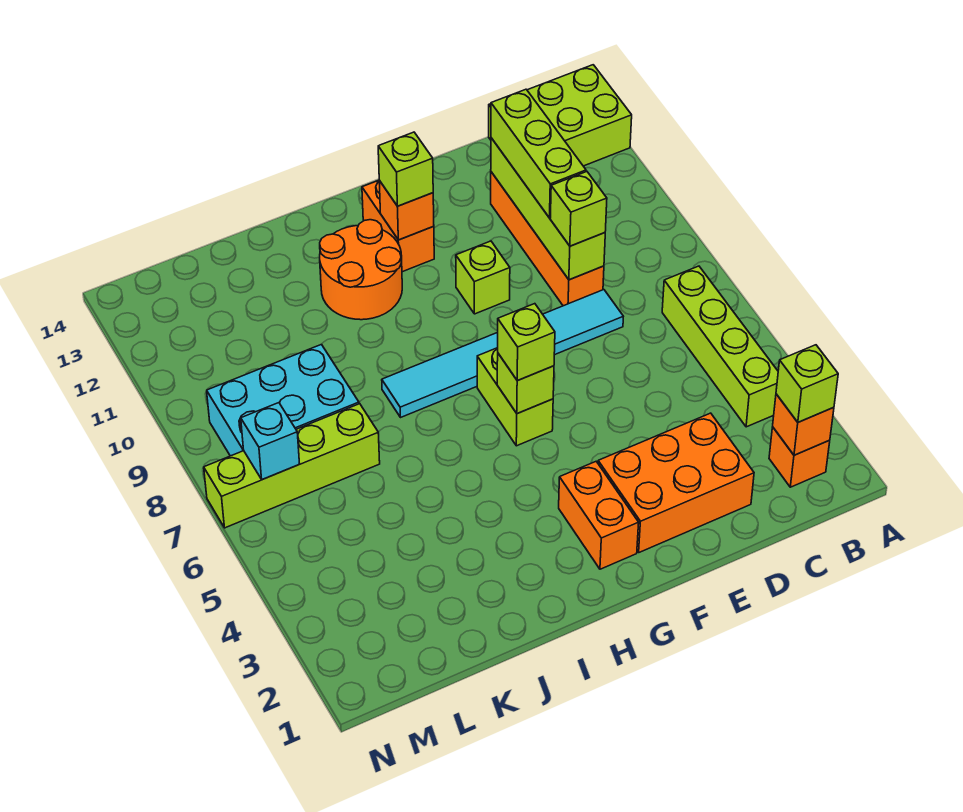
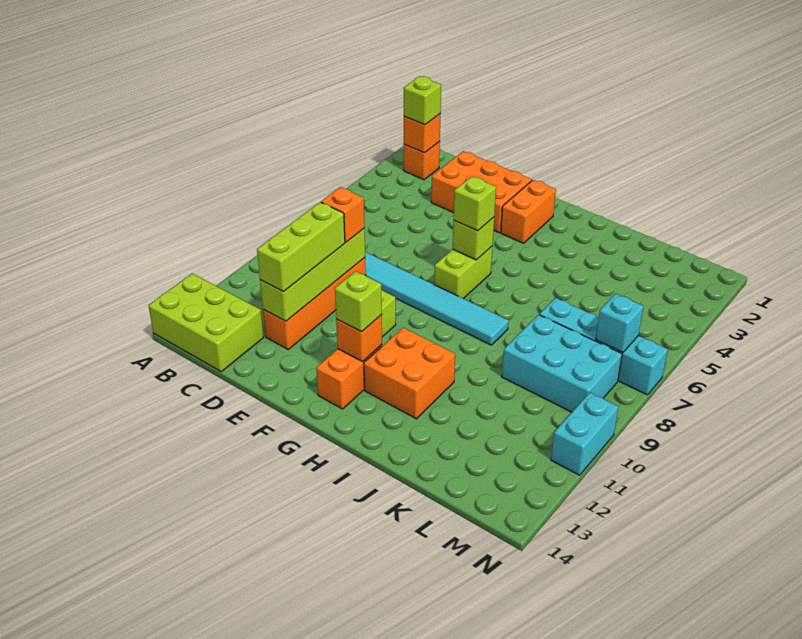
lime 1x4 brick [662,266,778,427] -> none
lime 1x1 brick [550,172,607,246] -> orange 1x1 brick [321,187,364,242]
orange 2x2 round brick [320,220,402,320] -> orange 2x2 brick [364,328,455,419]
lime 1x4 brick [204,404,380,528] -> cyan 1x4 brick [539,298,668,395]
none -> cyan 1x2 brick [551,393,618,475]

